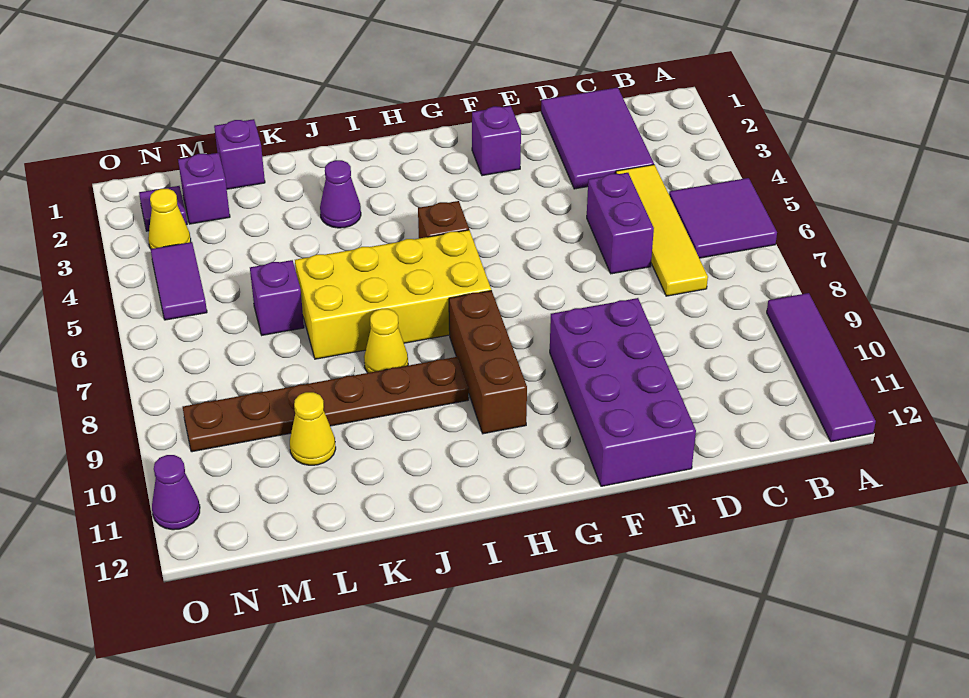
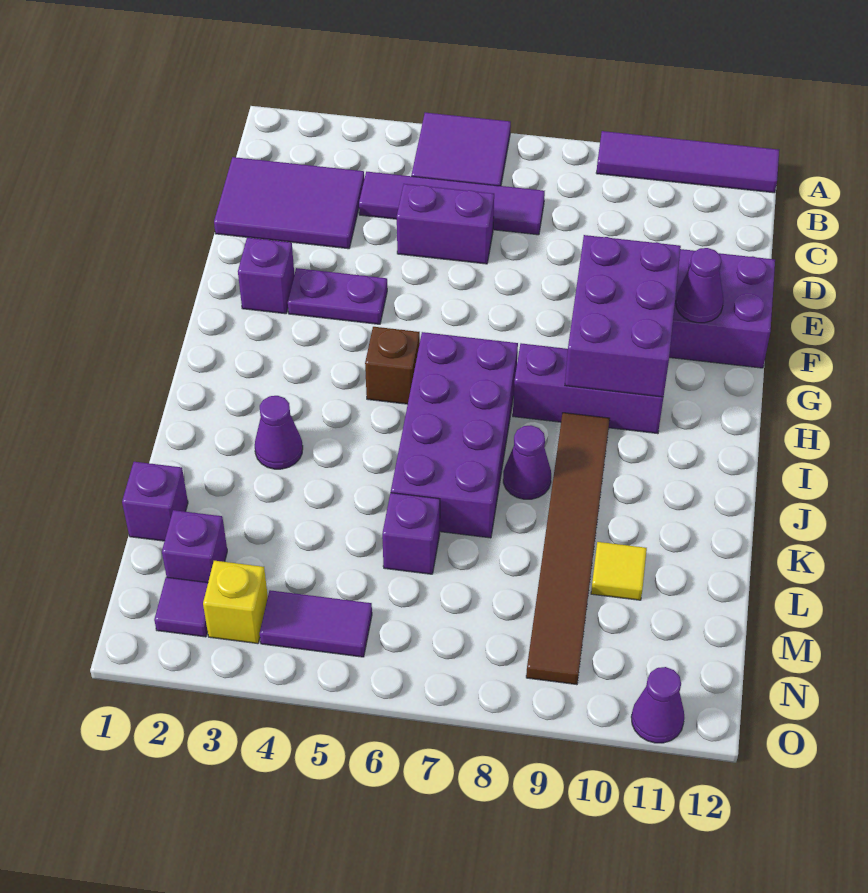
yellow 1x4 tile [616,165,708,296] -> purple 1x4 tile [359,172,545,235]
none -> purple 1x2 plate [288,268,387,324]
none -> purple 2x3 brick [565,235,681,397]
none -> purple 1x1 cone [676,248,724,323]
yellow 2x4 brick [295,230,491,359] -> purple 2x4 brick [391,332,518,538]
brown 1x3 brick [449,290,527,434] -> purple 1x3 brick [513,343,663,434]
brown 1x6 plate [183,357,469,452] -> brown 1x6 tile [526,413,610,685]
yellow 1x1 cone [364,309,408,373] -> purple 1x1 cone [503,425,551,499]
yellow 1x1 cone [290,392,336,465] -> yellow 1x1 tile [591,542,647,600]
yellow 1x1 cone [148,189,191,249] -> yellow 1x1 brick [203,561,268,644]

